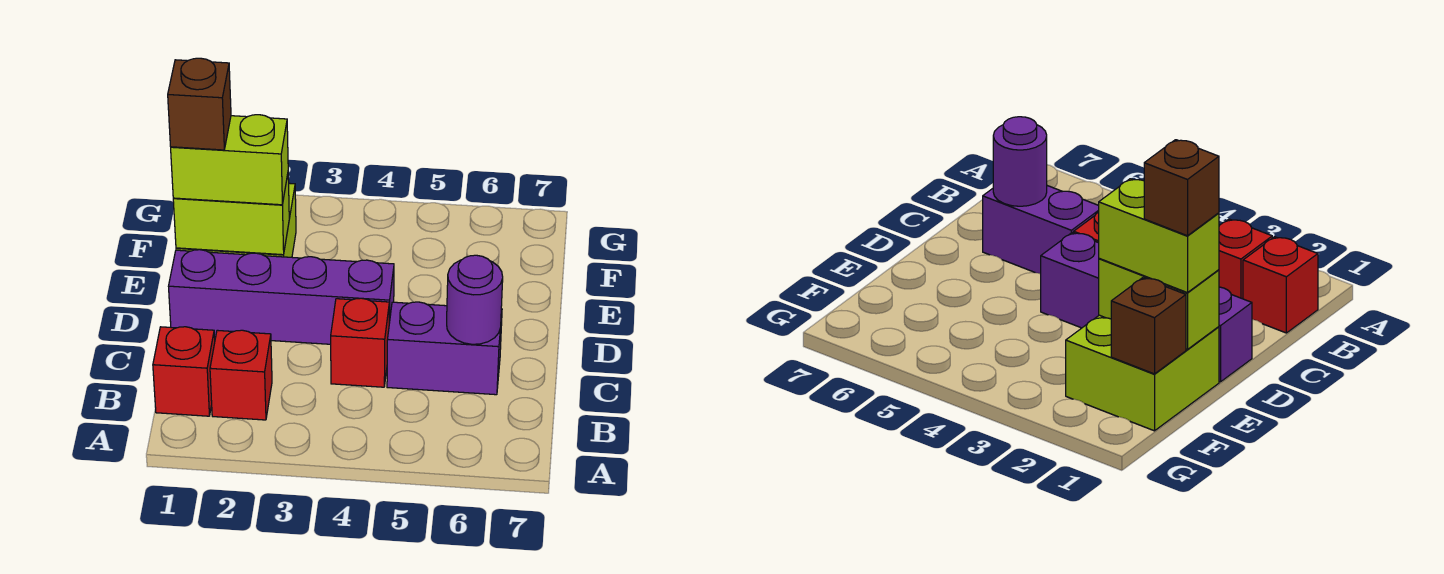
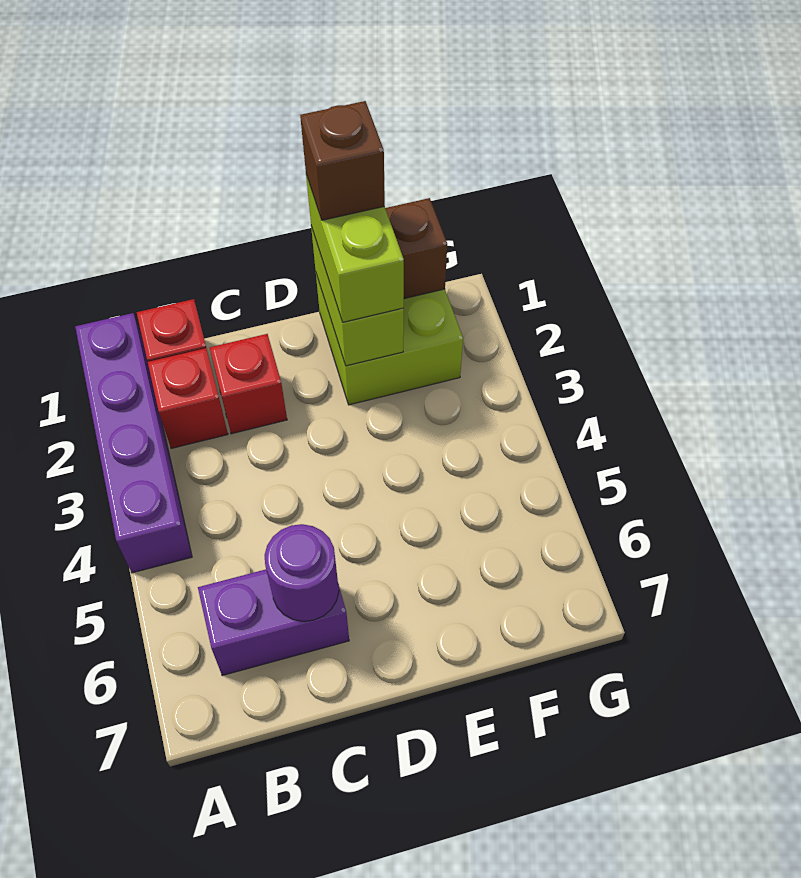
red 1x1 brick [331,298,389,387] -> red 1x1 brick moved to [210,334,287,434]
purple 1x2 brick [387,302,502,395] -> purple 1x2 brick turned to [198,569,349,676]
purple 1x4 brick [169,250,394,344] -> purple 1x4 brick moved to [75,313,192,573]

